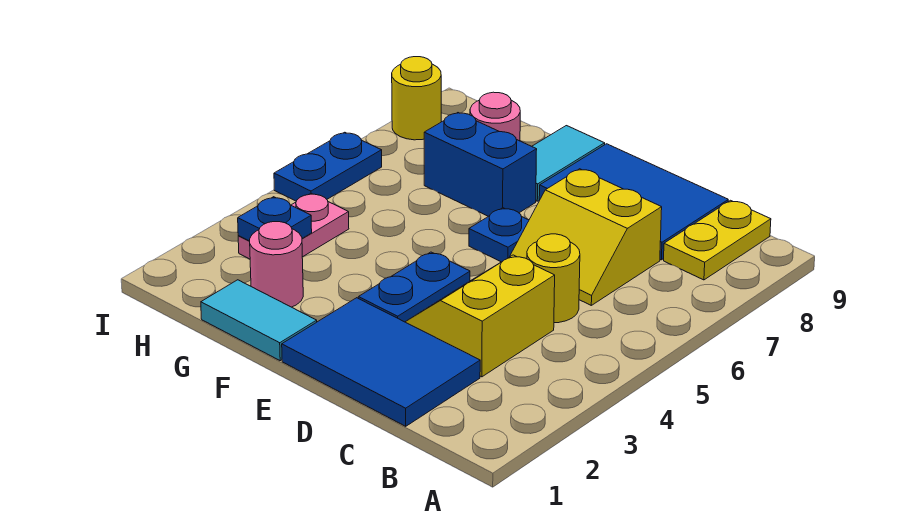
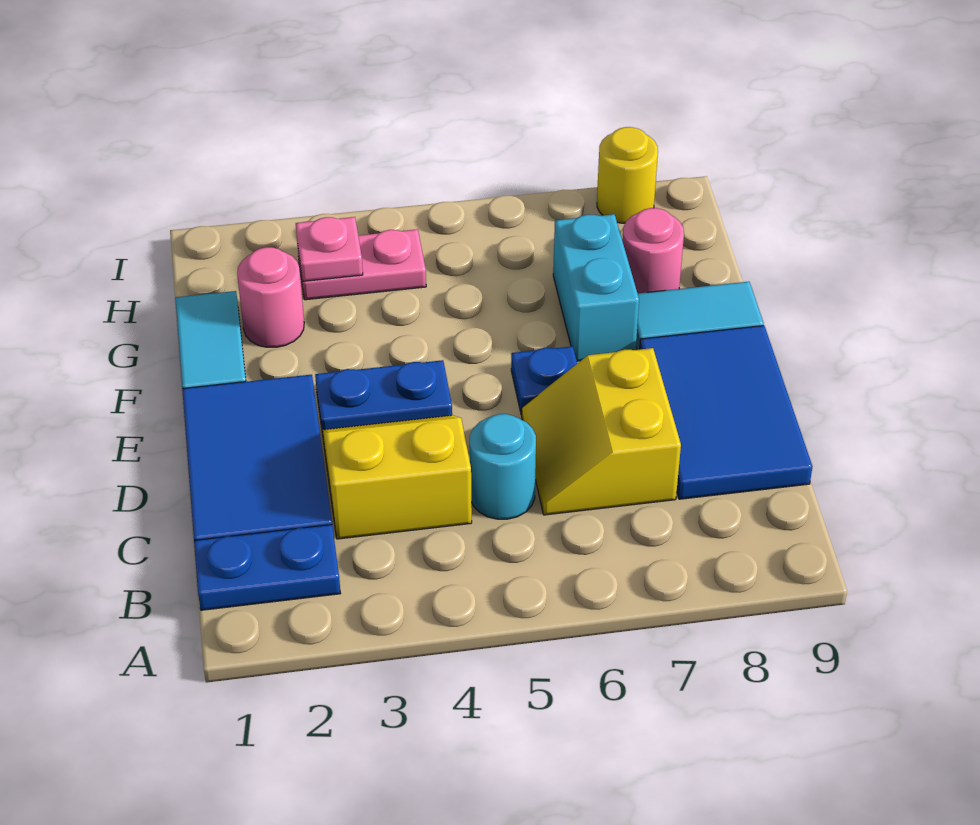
yellow 1x2 plate [664,200,771,280] -> none
yellow 1x1 round brick [527,234,580,323] -> cyan 1x1 round brick [470,414,536,519]
blue 1x2 brick [424,113,537,216] -> cyan 1x2 brick [553,214,639,361]
blue 1x1 plate [238,197,312,241] -> pink 1x1 plate [296,217,363,281]
blue 1x2 plate [274,132,382,201] -> blue 1x2 plate moved to [194,525,341,610]

